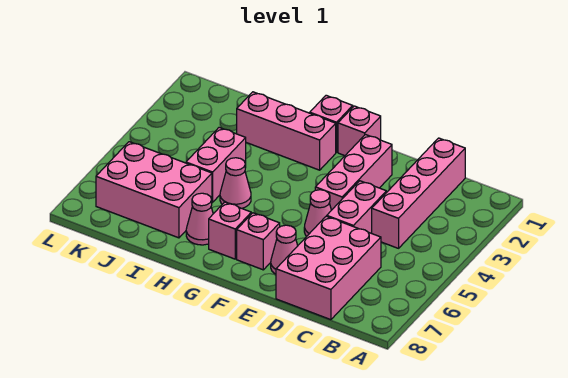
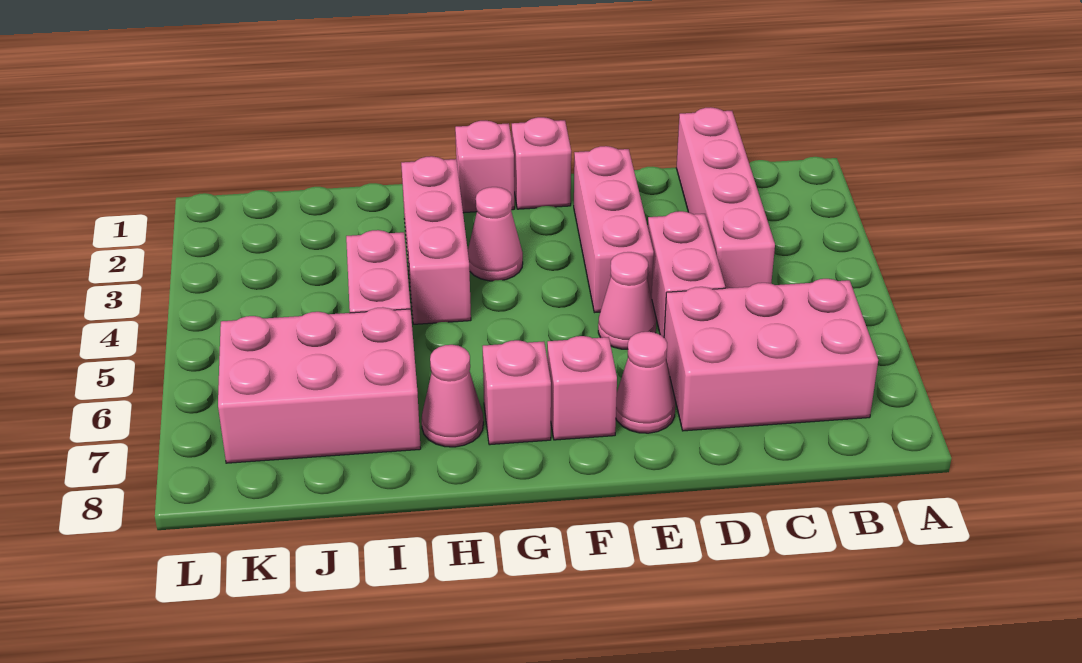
pink 2x3 brick [276,216,381,320] -> pink 2x3 brick turned to [664,279,878,431]
pink 1x3 brick [237,92,336,170] -> pink 1x3 brick turned to [401,156,471,324]
pink 1x1 cone [220,158,251,208] -> pink 1x1 cone moved to [468,187,523,281]

